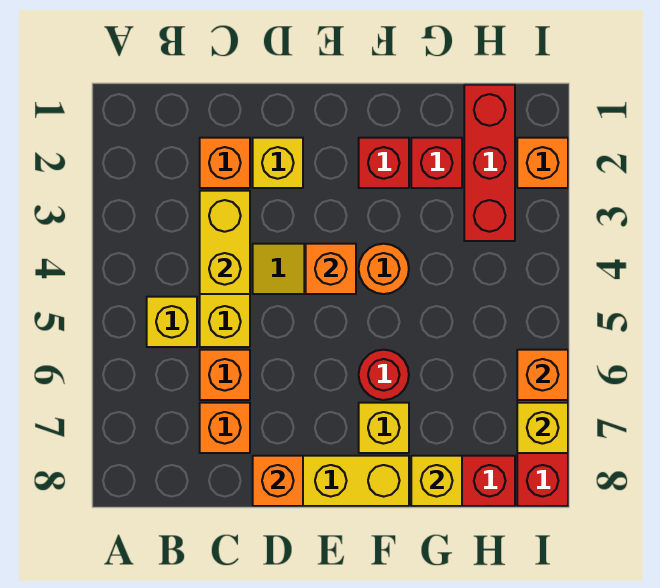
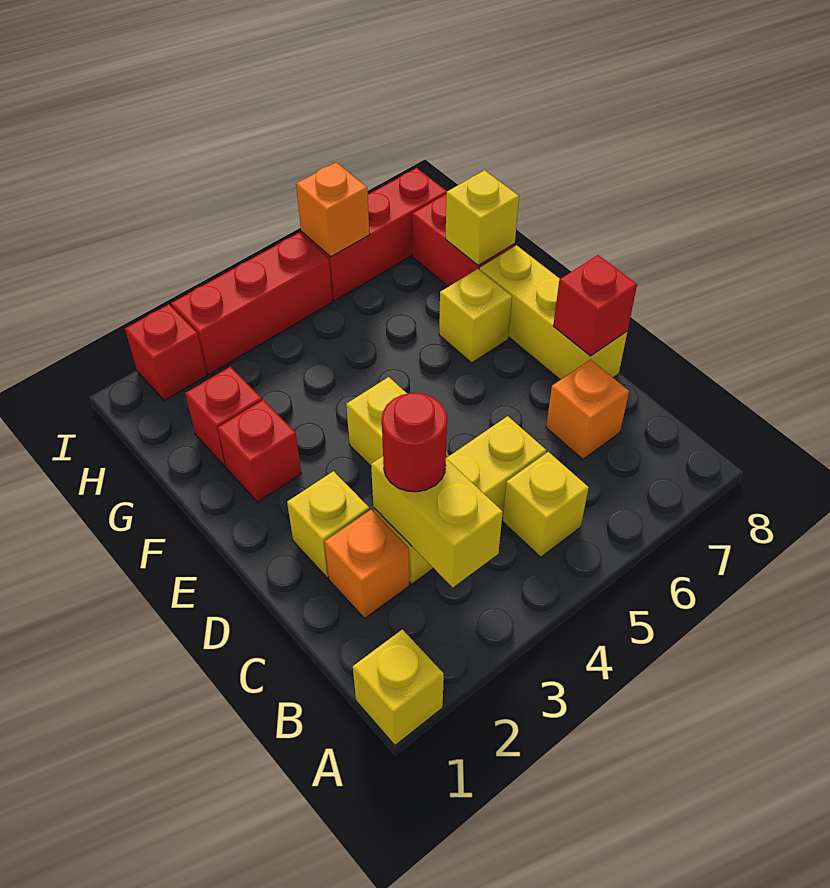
yellow 1x2 brick [200,191,250,294] -> yellow 1x2 brick turned to [371,456,503,587]
orange 1x1 brick [200,350,250,400] -> none
orange 1x1 brick [253,456,303,506] -> red 1x1 brick [553,255,637,356]
orange 1x1 brick [306,244,356,294] -> none
orange 1x1 round brick [359,244,409,294] -> none
red 1x1 round brick [359,350,409,400] -> red 1x1 round brick moved to [382,393,447,492]
red 1x3 brick [464,85,515,241] -> red 1x3 brick moved to [171,233,332,374]
orange 1x1 brick [517,138,568,188] -> red 1x1 brick [125,304,207,401]
yellow 1x1 brick [517,403,568,453] -> yellow 1x1 brick moved to [353,629,444,745]

